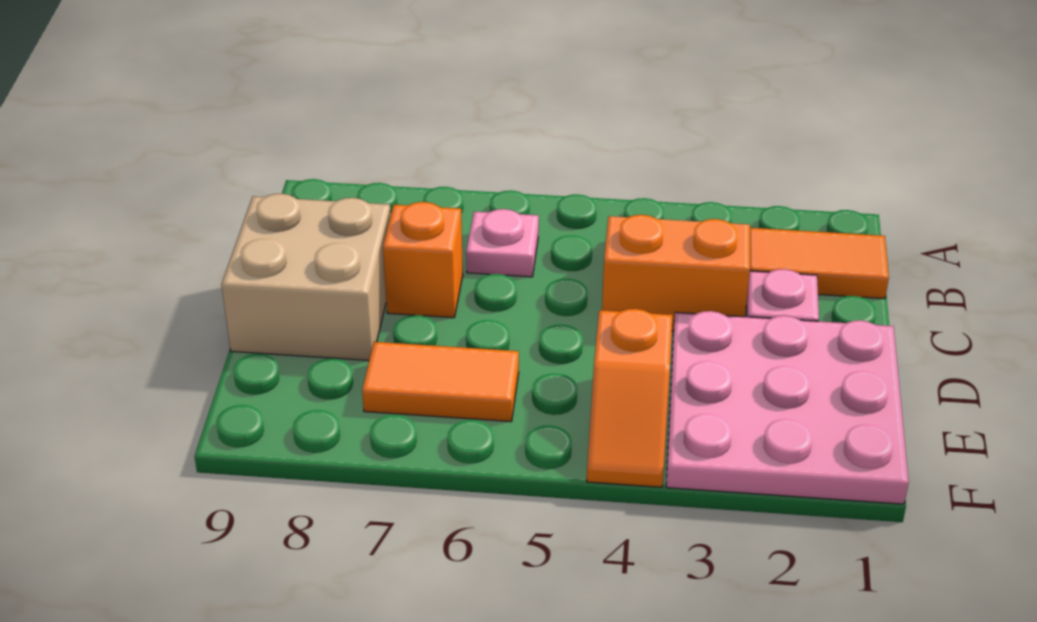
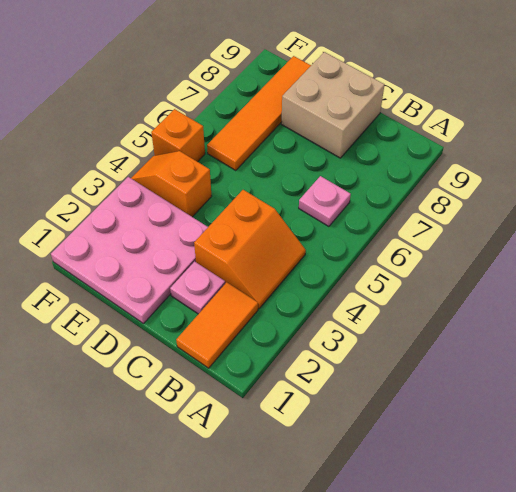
orange 1x1 brick [383,202,463,318] -> orange 1x1 brick moved to [151,109,205,162]
orange 1x2 tile [362,342,519,422] -> orange 1x4 tile [207,56,311,170]

